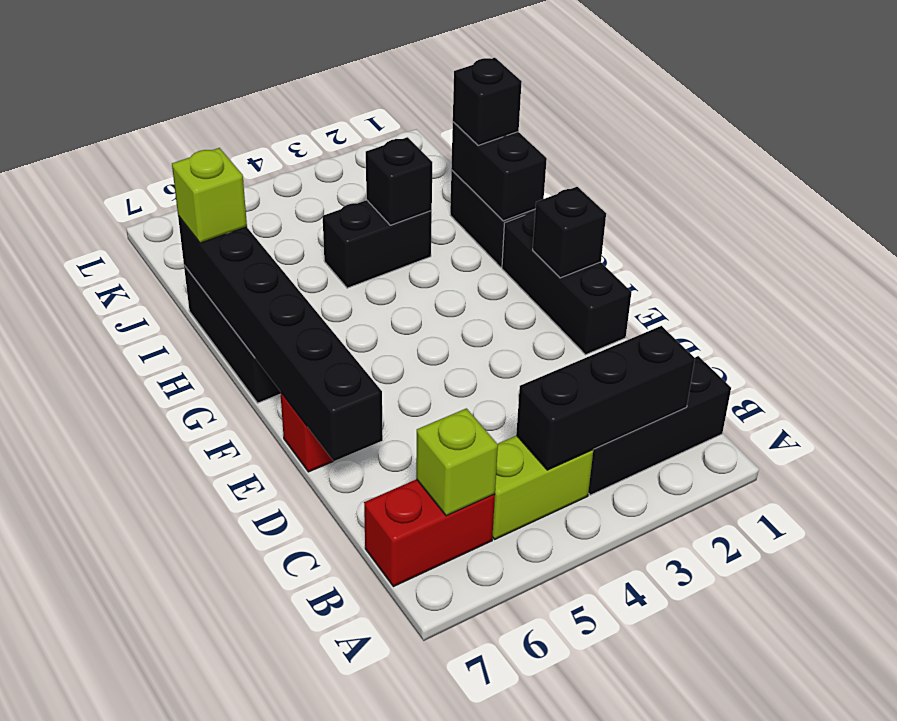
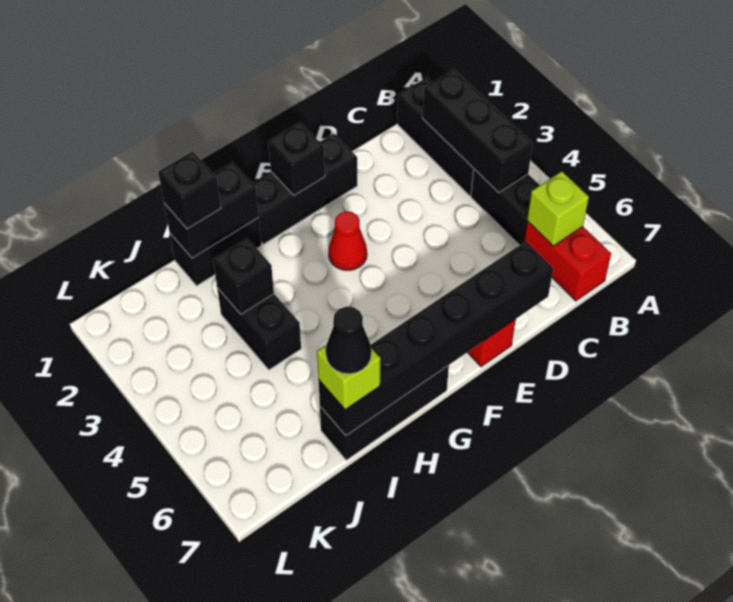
lime 1x2 brick [492,435,593,539] -> black 1x2 brick [471,169,540,245]
none -> red 1x1 cone [328,211,367,270]
none -> black 1x1 cone [326,307,371,374]

